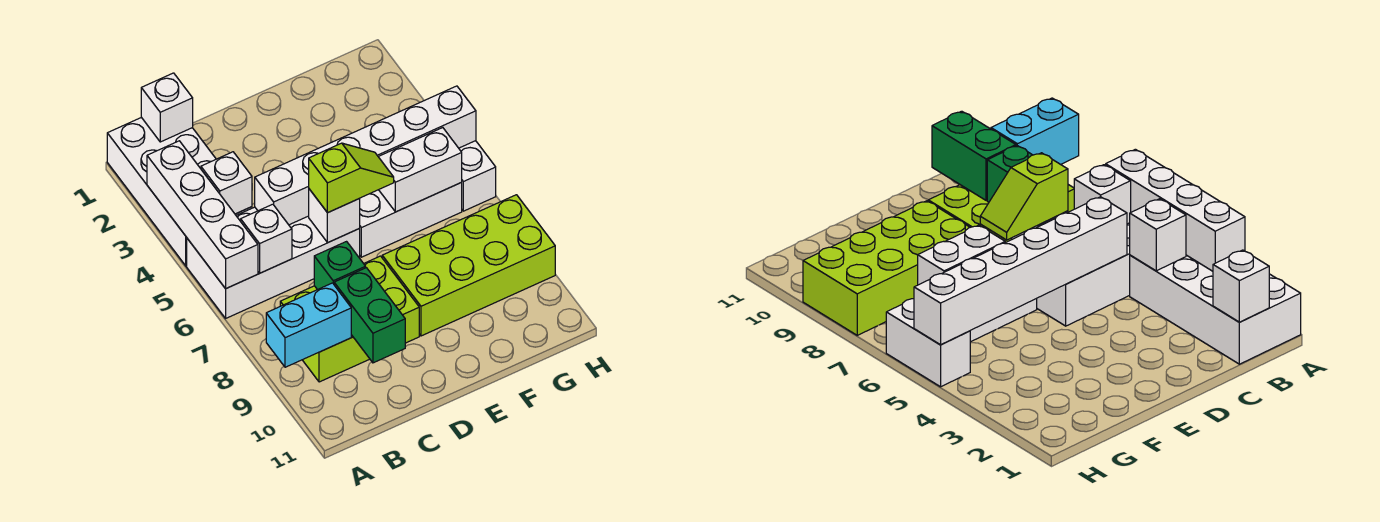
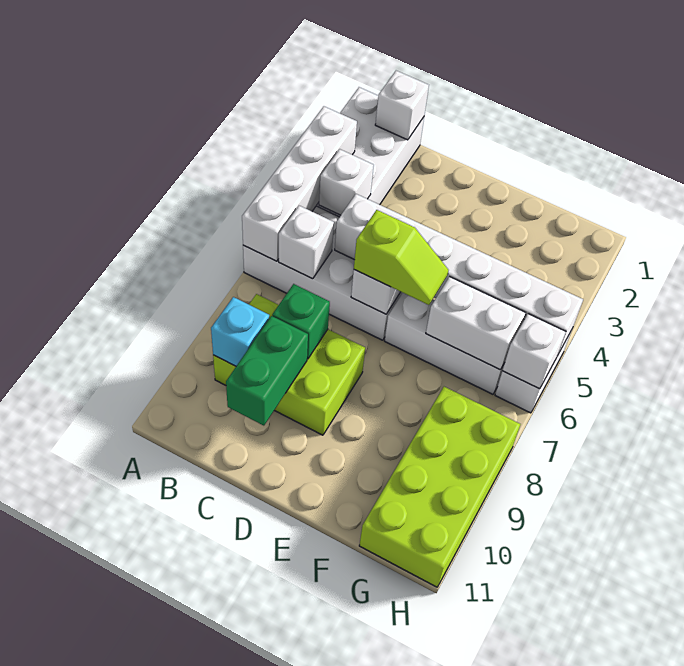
cyan 1x2 brick [266,283,351,367] -> cyan 1x1 brick [211,297,269,366]
lime 2x4 brick [382,195,555,336] -> lime 2x4 brick turned to [359,387,521,587]
none -> white 1x1 brick [502,314,566,389]

